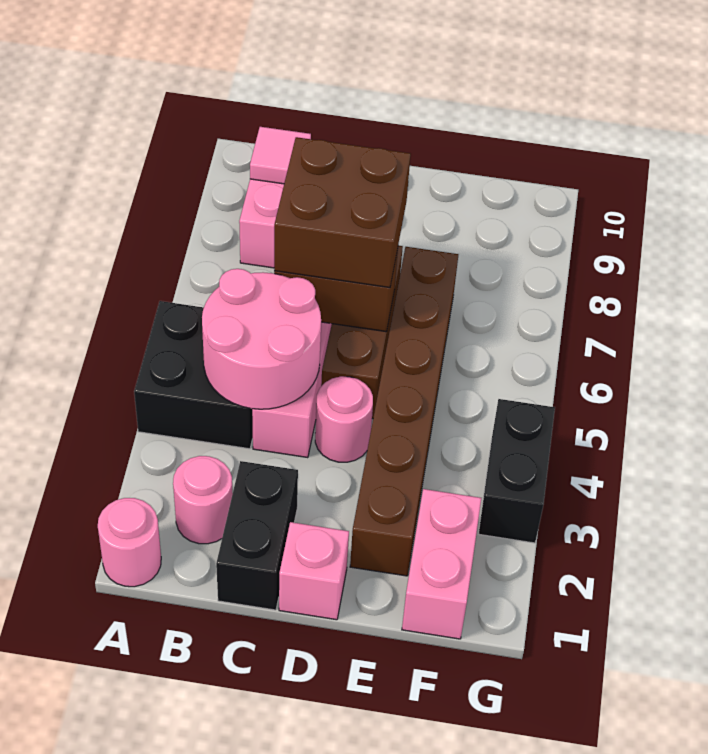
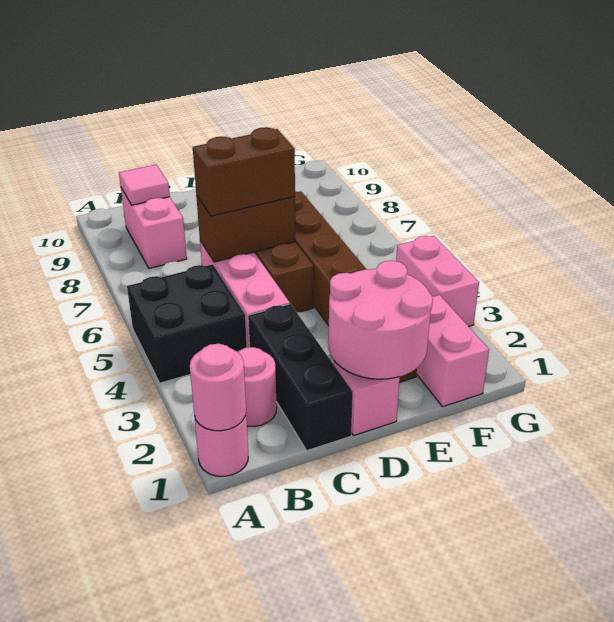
pink 2x2 round brick [202,269,321,409] -> pink 2x2 round brick moved to [328,261,433,379]
black 1x2 brick [216,461,298,610] -> black 1x3 brick [248,304,353,451]
brown 2x2 brick [274,137,411,288] -> brown 1x2 brick [193,127,295,216]
pink 1x1 round brick [315,376,373,462] -> pink 1x1 round brick moved to [190,344,246,431]
black 1x2 brick [478,399,555,543] -> pink 1x2 brick [396,236,479,326]

